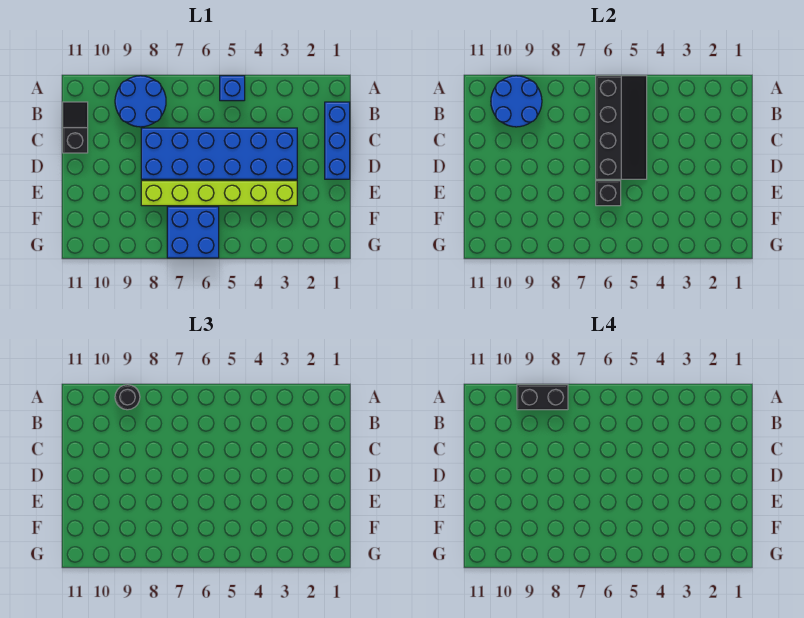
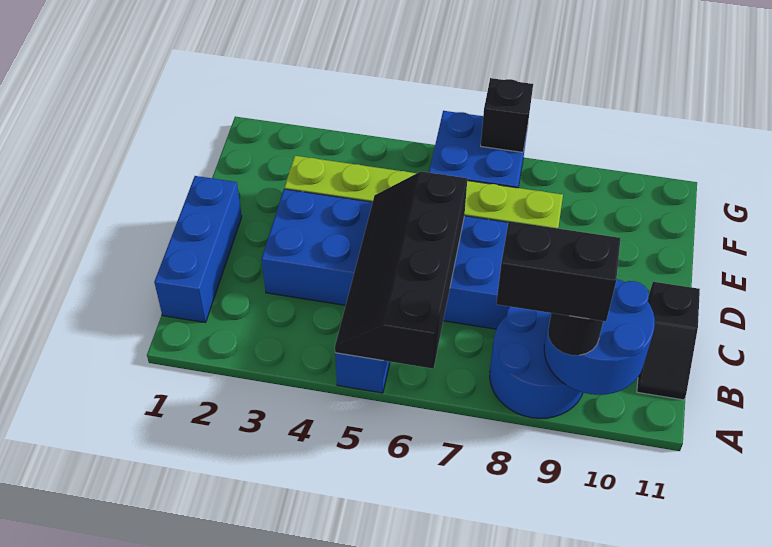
black 1x1 brick [596,181,621,206] -> black 1x1 brick moved to [481,78,533,152]

